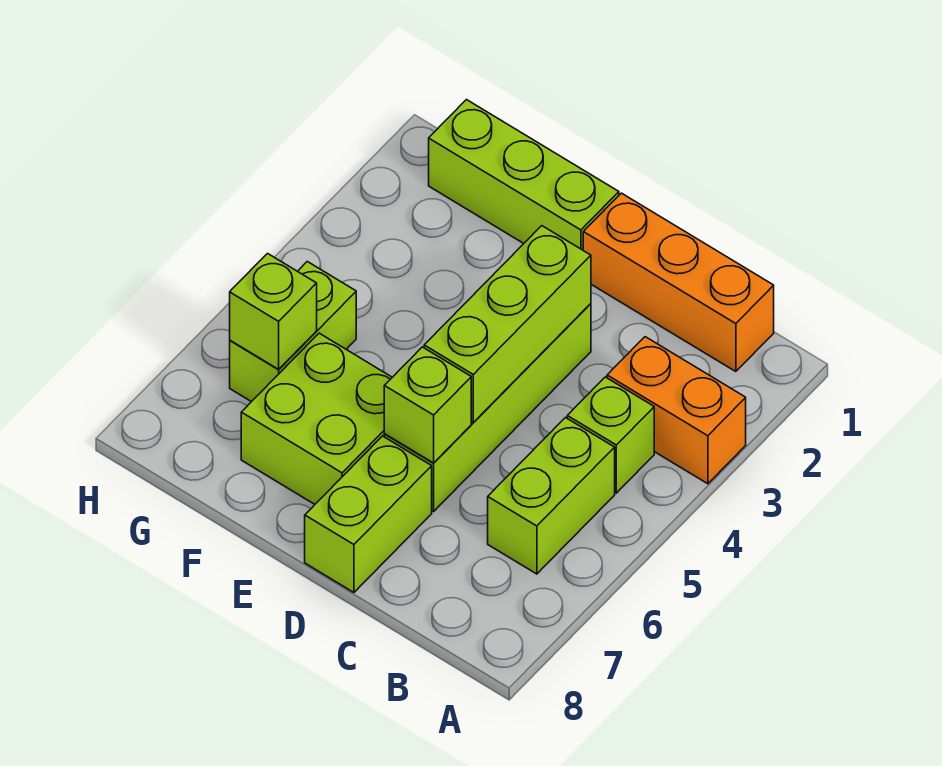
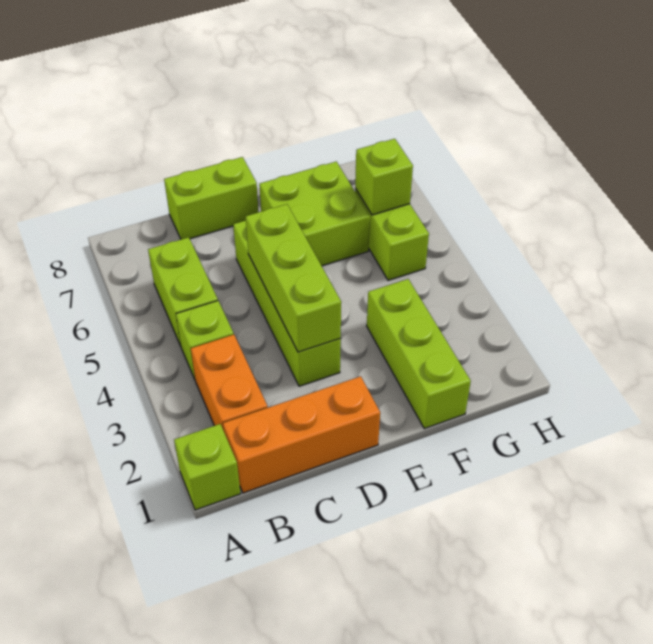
orange 1x2 brick [607,337,746,484] -> orange 1x2 brick turned to [191,335,268,430]
lime 1x1 brick [384,347,471,463] -> lime 1x1 brick moved to [174,424,241,510]
lime 1x2 brick [305,436,432,592] -> lime 1x2 brick turned to [164,157,259,239]
lime 1x3 brick [429,100,619,250] -> lime 1x3 brick turned to [367,279,471,429]

